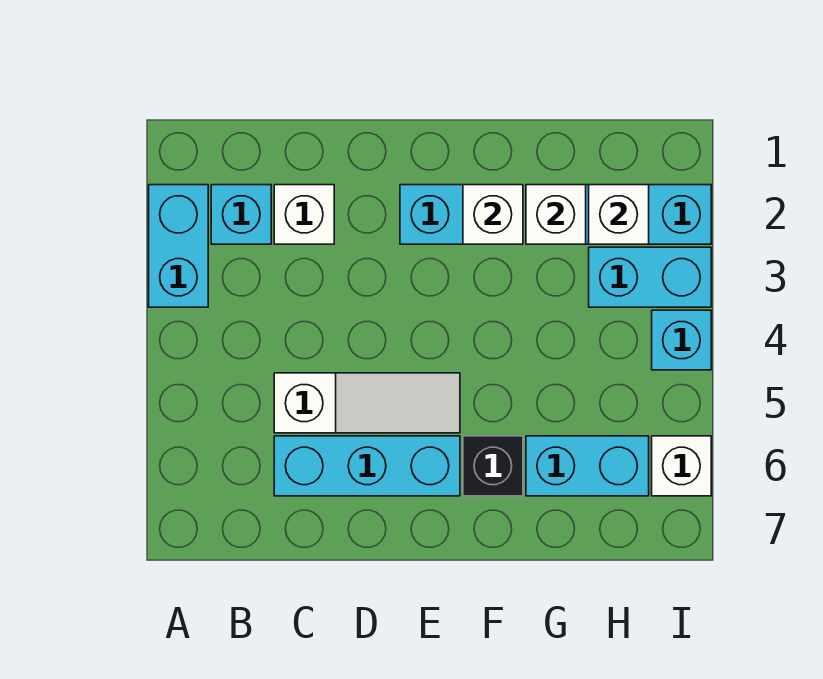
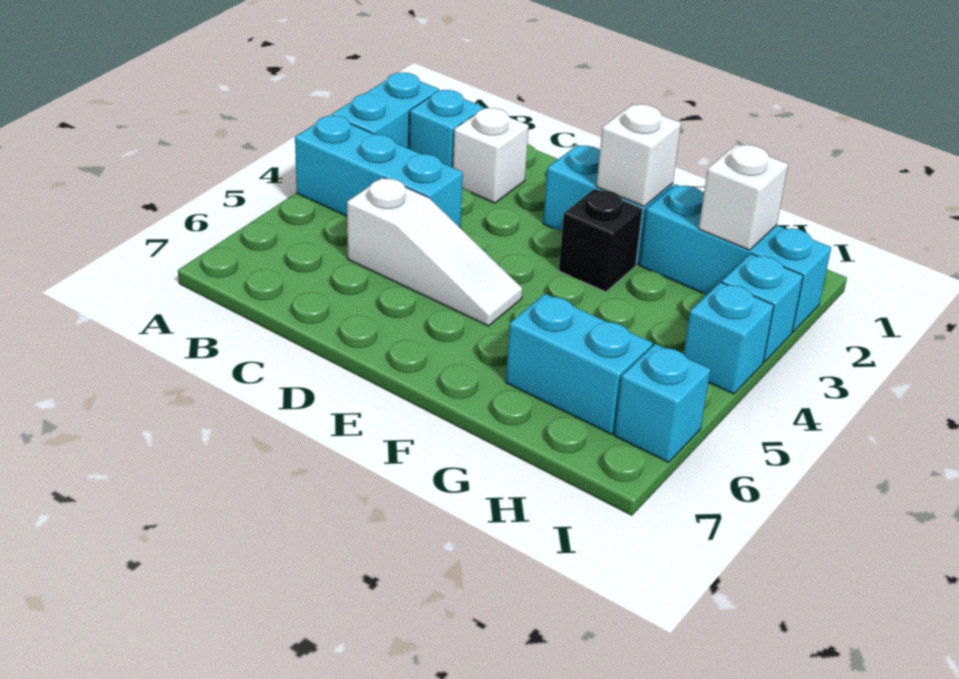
cyan 1x3 brick [274,436,460,496] -> cyan 1x3 brick moved to [295,115,463,228]
black 1x1 brick [463,436,523,496] -> black 1x1 brick moved to [559,189,643,292]
white 1x1 brick [526,185,586,244] -> none
cyan 1x2 brick [589,247,711,307] -> cyan 1x1 brick [722,254,803,362]
white 1x1 brick [652,436,711,496] -> cyan 1x1 brick [614,344,710,462]

